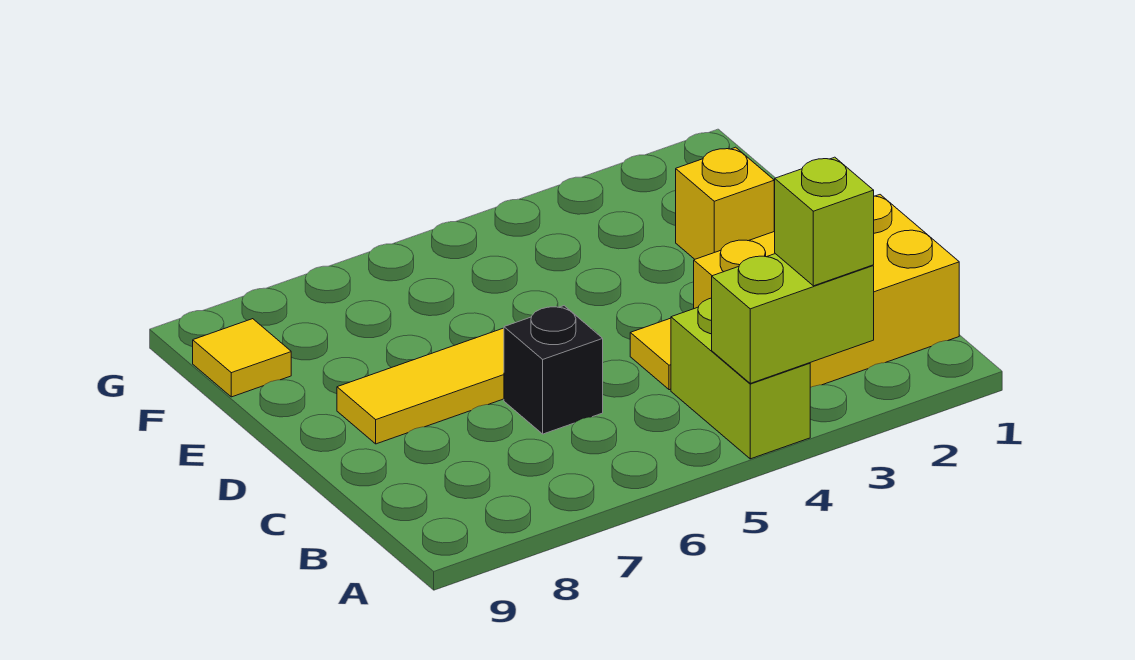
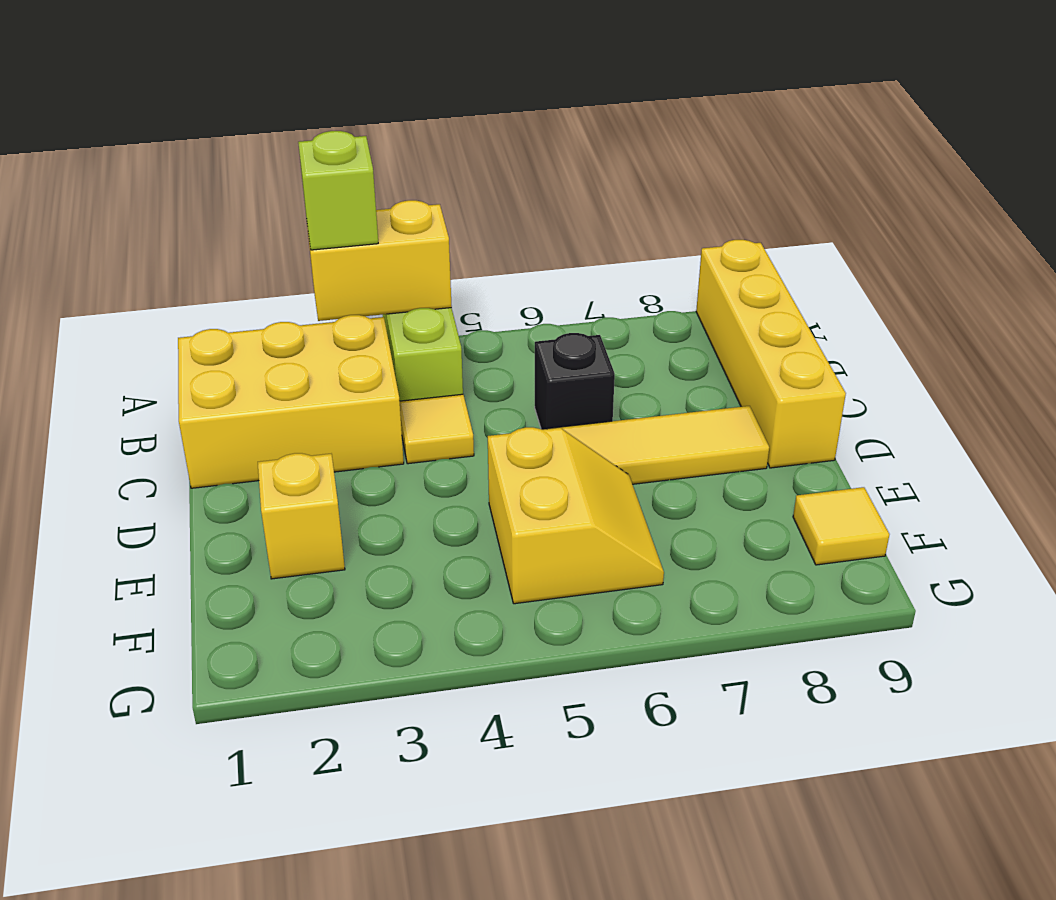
lime 1x2 brick [712,254,874,383] -> yellow 1x2 brick [307,200,452,321]
none -> yellow 1x4 brick [696,240,846,468]
none -> yellow 2x2 slope [488,427,664,604]

